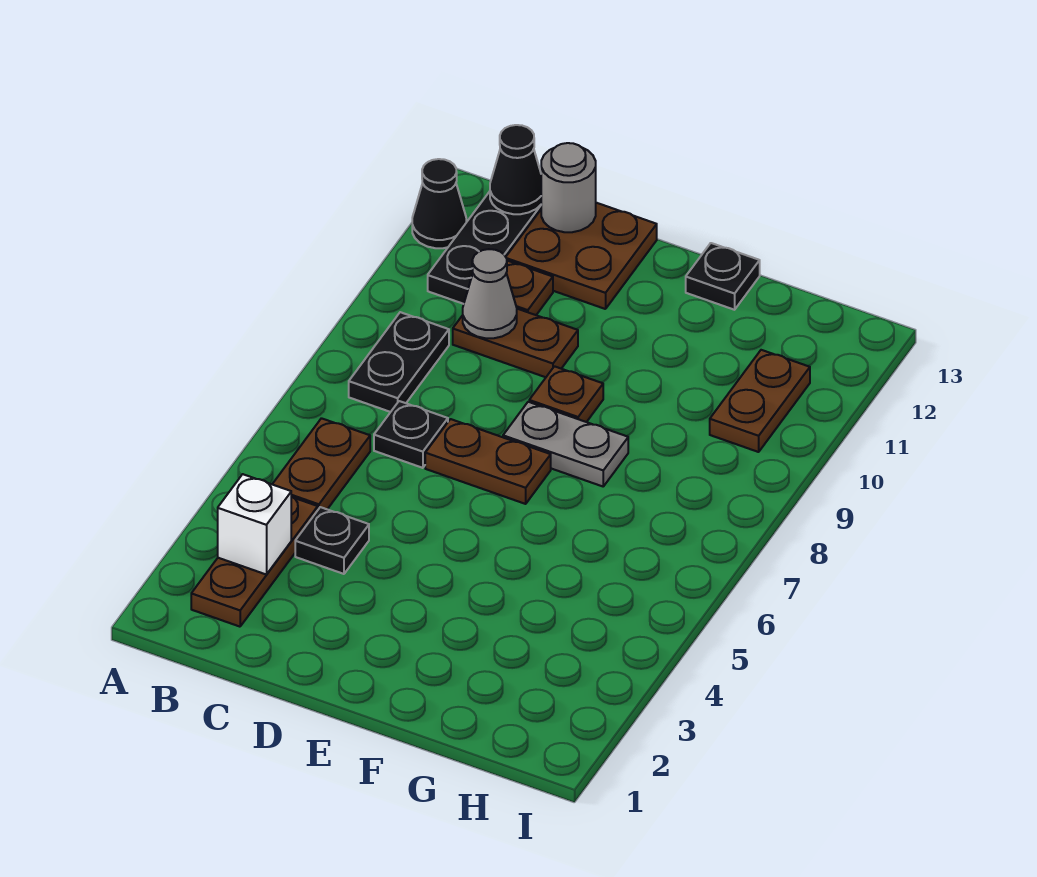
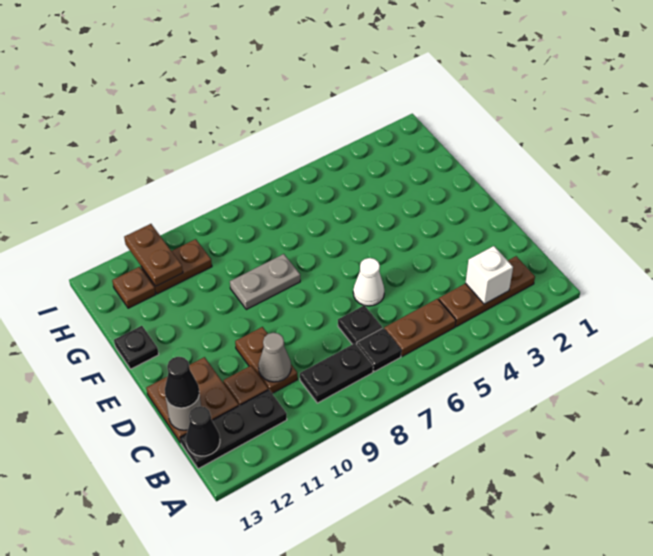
black 1x1 cone [412,159,466,248] -> black 1x1 cone moved to [165,357,199,408]
black 1x1 plate [295,507,369,574] -> black 1x1 plate moved to [357,328,401,372]
none -> white 1x1 cone [353,258,384,306]
brown 1x2 plate [425,419,551,504] -> brown 1x2 plate moved to [124,224,183,286]
grey 1x2 plate [503,402,628,486] -> grey 1x2 plate turned to [230,254,300,310]
brown 1x1 plate [529,366,603,422] -> brown 1x1 plate moved to [112,267,156,308]

